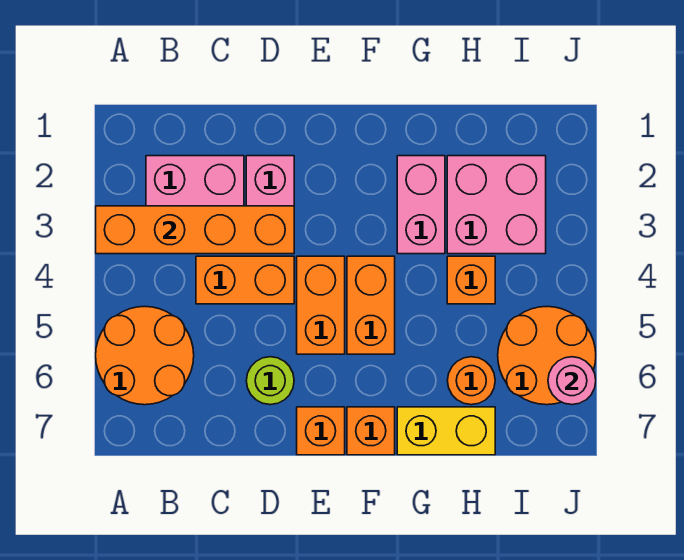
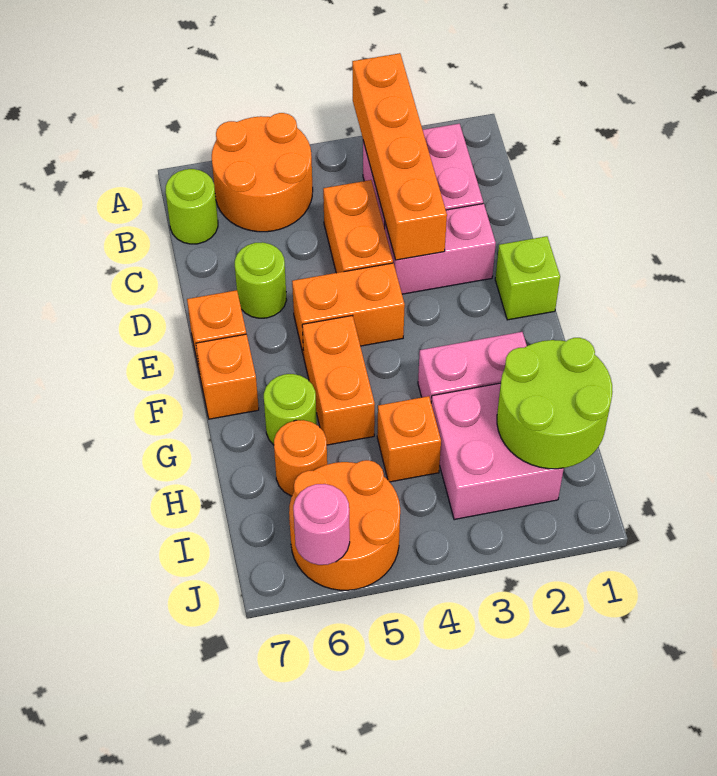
none -> lime 1x1 round brick [166,169,218,244]
none -> lime 1x1 brick [495,236,560,320]
orange 1x2 brick [347,256,395,354] -> orange 1x2 brick turned to [302,316,375,445]
none -> lime 1x1 round brick [264,374,317,445]
yellow 1x2 brick [397,407,495,455] -> none
none -> lime 2x2 round brick [497,338,613,469]

